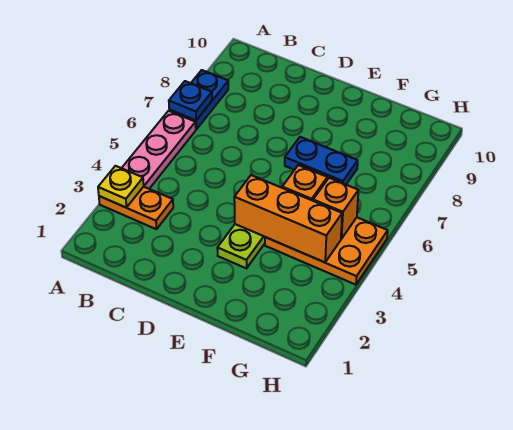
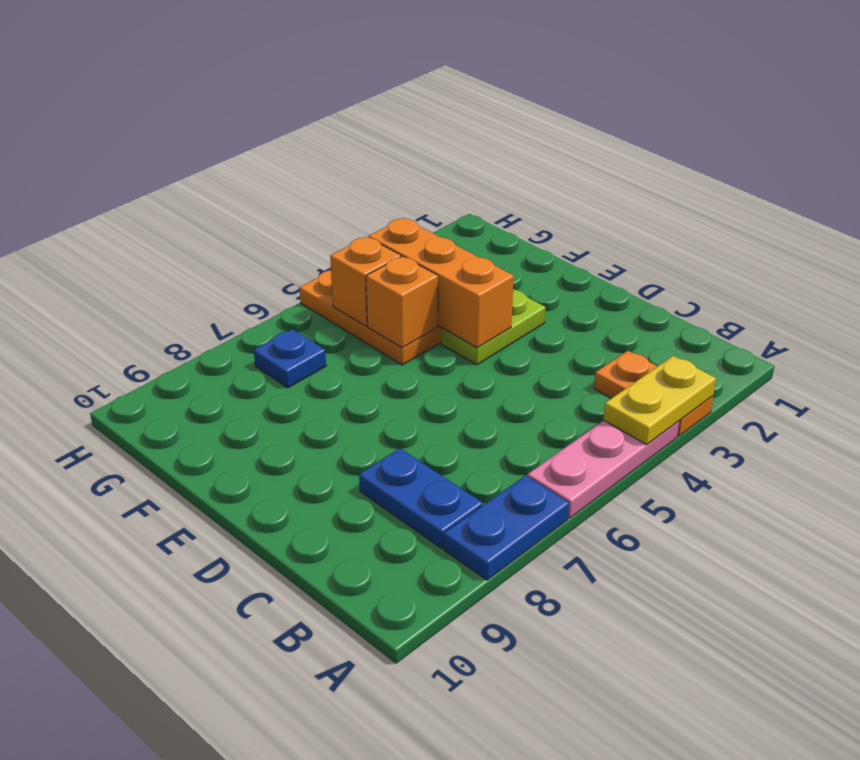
yellow 1x1 plate [98,166,144,208] -> yellow 1x2 plate [603,356,716,445]
blue 1x1 plate [169,81,212,120] -> blue 1x1 plate moved to [254,329,326,388]
blue 1x2 plate [285,137,358,184] -> blue 1x2 plate moved to [359,448,483,548]

